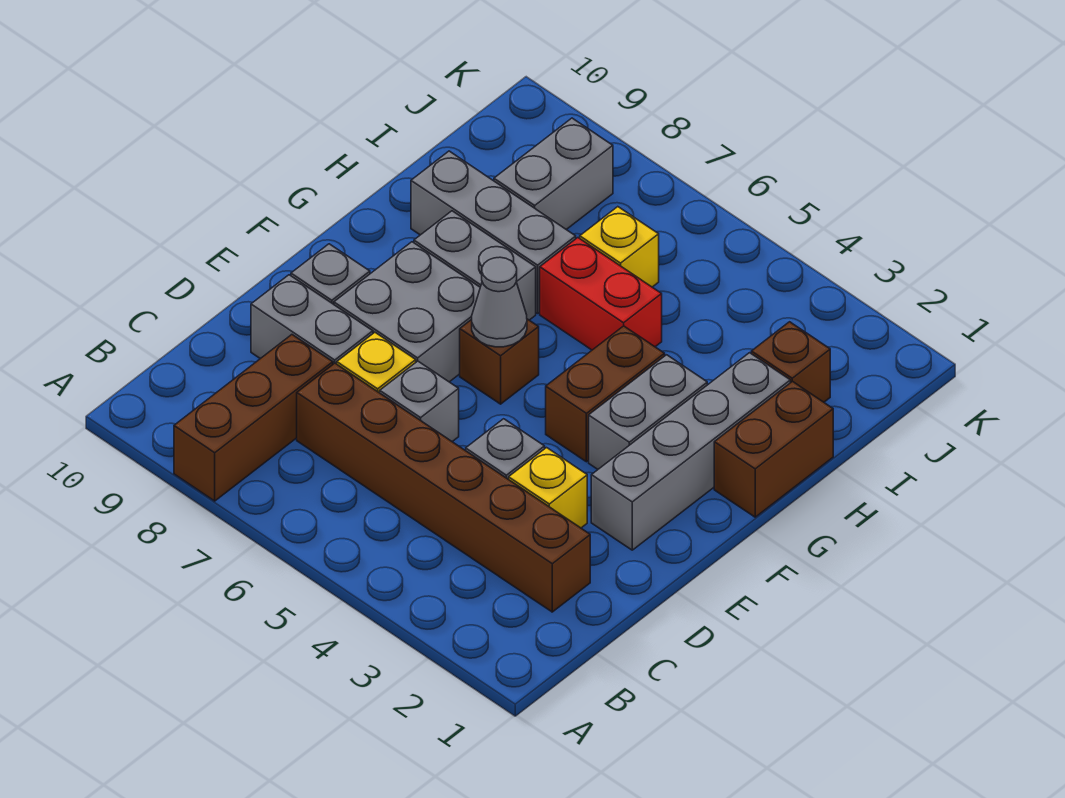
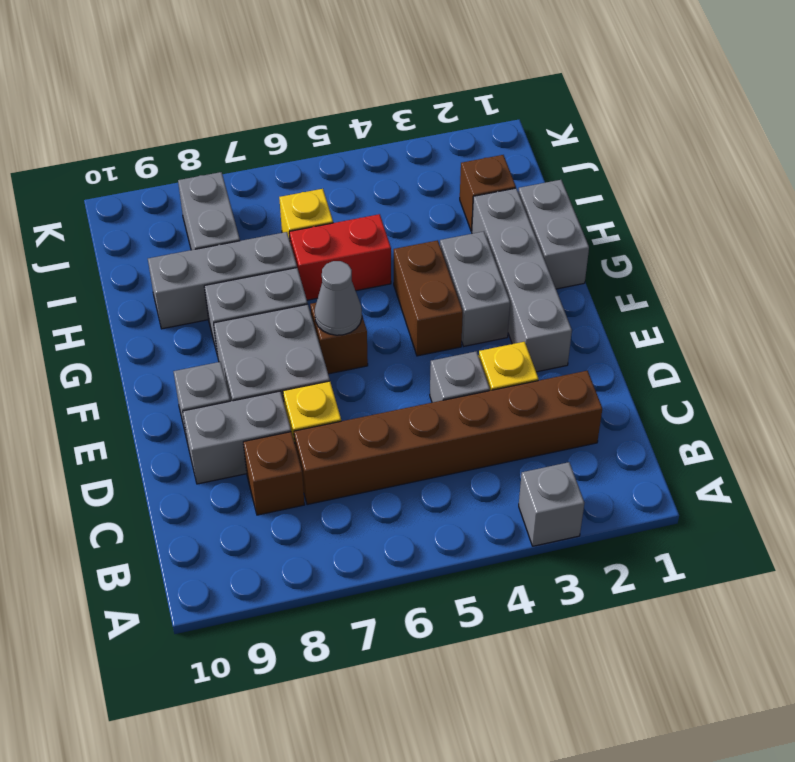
brown 1x3 brick [174,335,333,501] -> brown 1x1 brick [243,432,305,515]
grey 1x1 brick [380,361,459,442] -> grey 1x1 brick moved to [519,462,584,546]
brown 1x2 brick [714,381,833,517] -> grey 1x2 brick [518,180,589,289]

